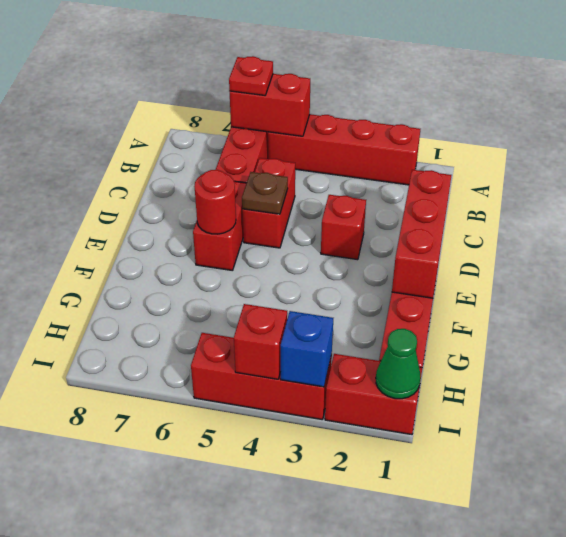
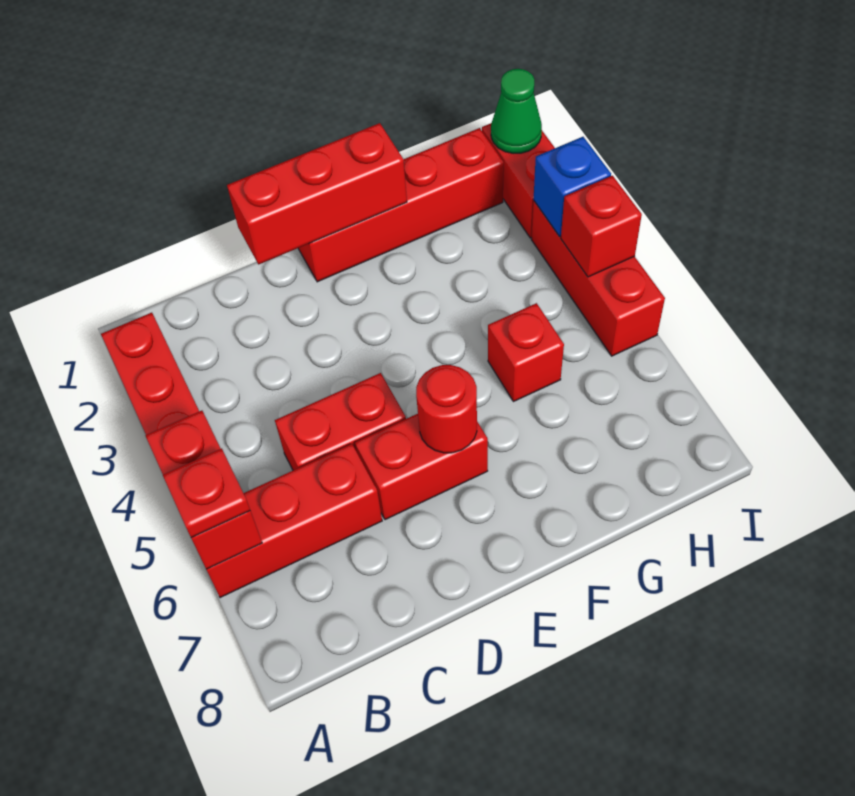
red 1x1 brick [321,195,366,260] -> red 1x1 brick moved to [488,303,564,402]
brown 1x1 plate [242,172,288,214] -> none

